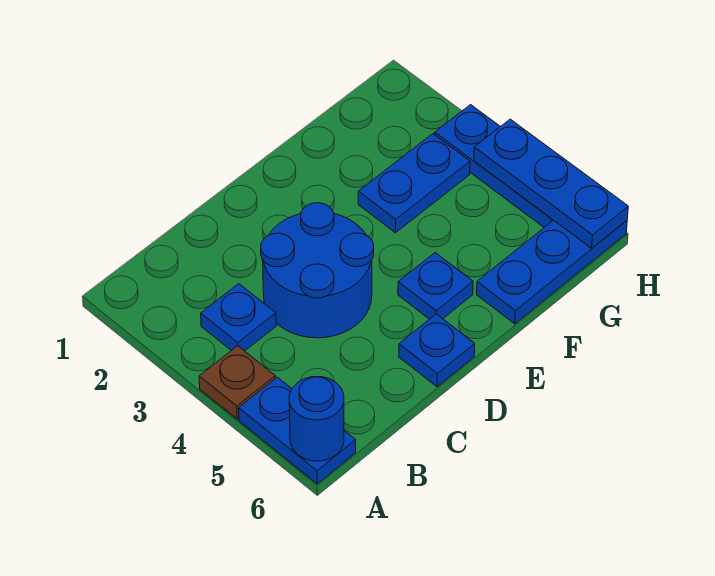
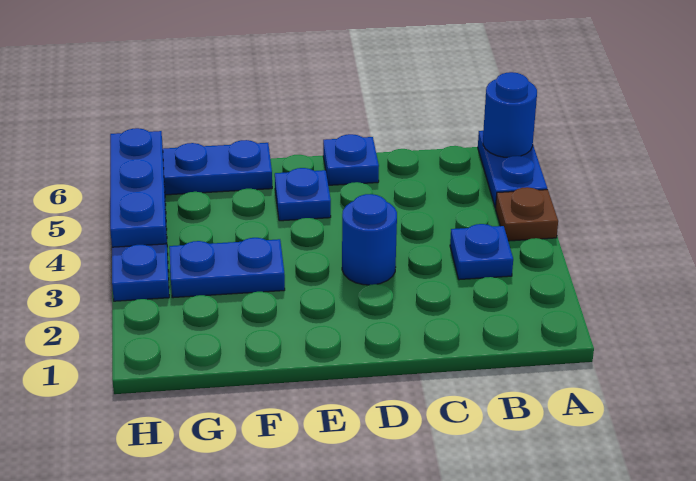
blue 2x2 round brick [261,203,374,338] -> blue 1x1 round brick [342,194,397,285]

